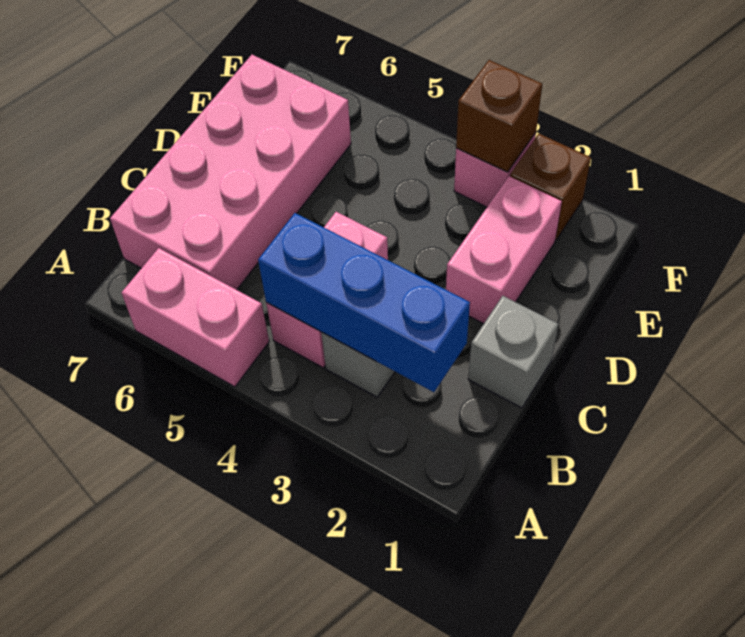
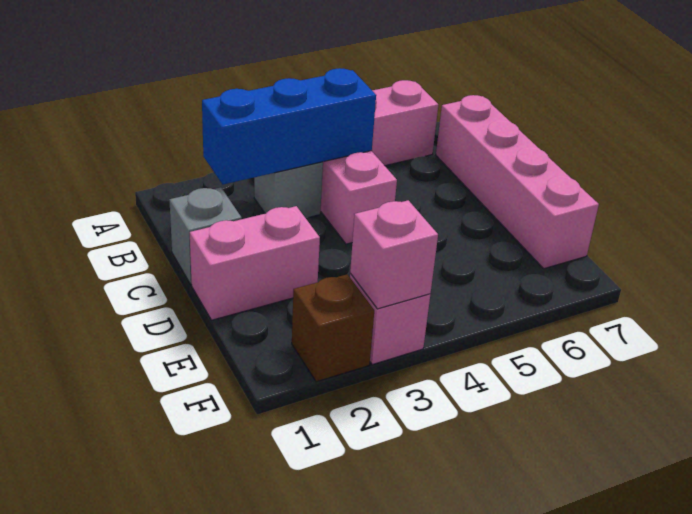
pink 2x4 brick [110,55,351,290] -> pink 1x4 brick [436,95,599,269]
pink 1x2 brick [446,176,562,324] -> pink 1x2 brick turned to [190,206,320,320]
brown 1x1 brick [456,60,542,172] -> pink 1x1 brick [350,200,438,309]

